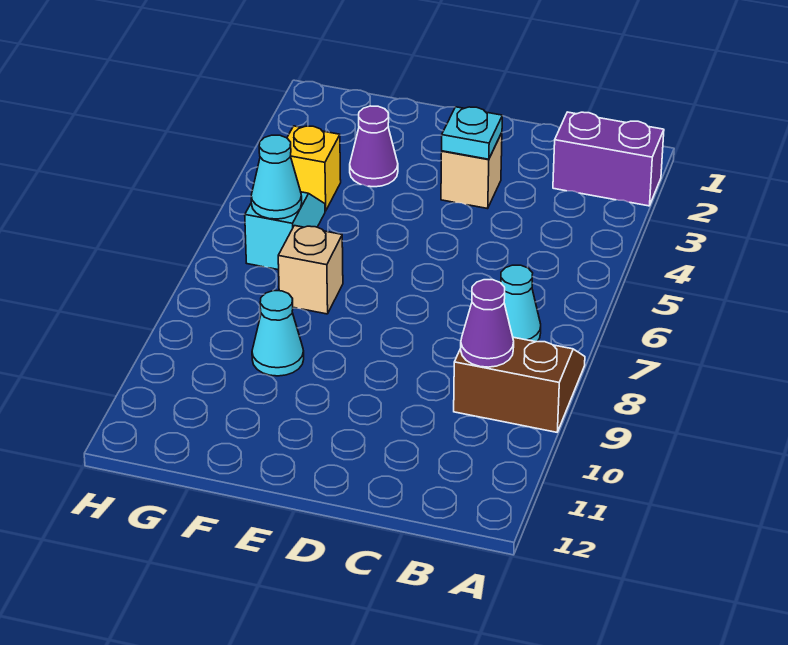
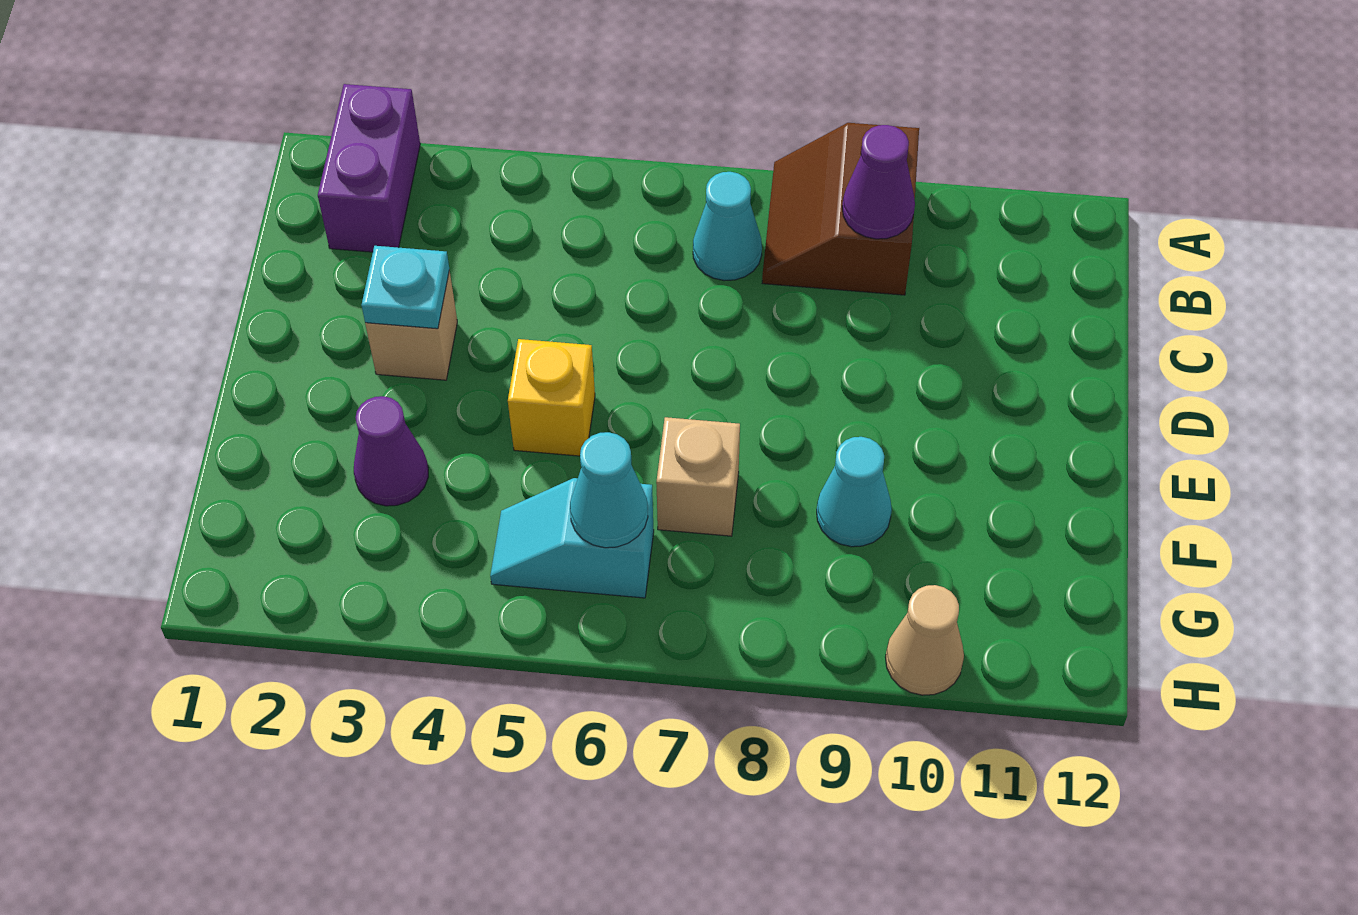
yellow 1x1 brick [287,126,341,211] -> yellow 1x1 brick moved to [508,339,595,456]
none -> tan 1x1 cone [886,585,964,695]

